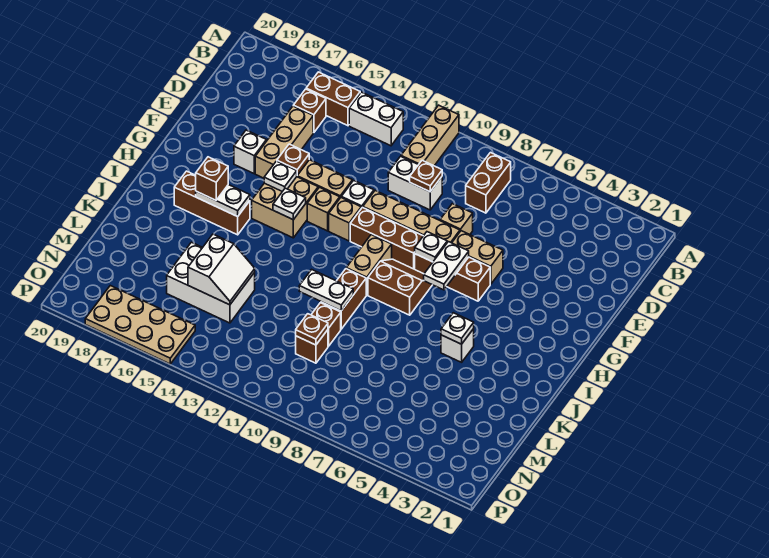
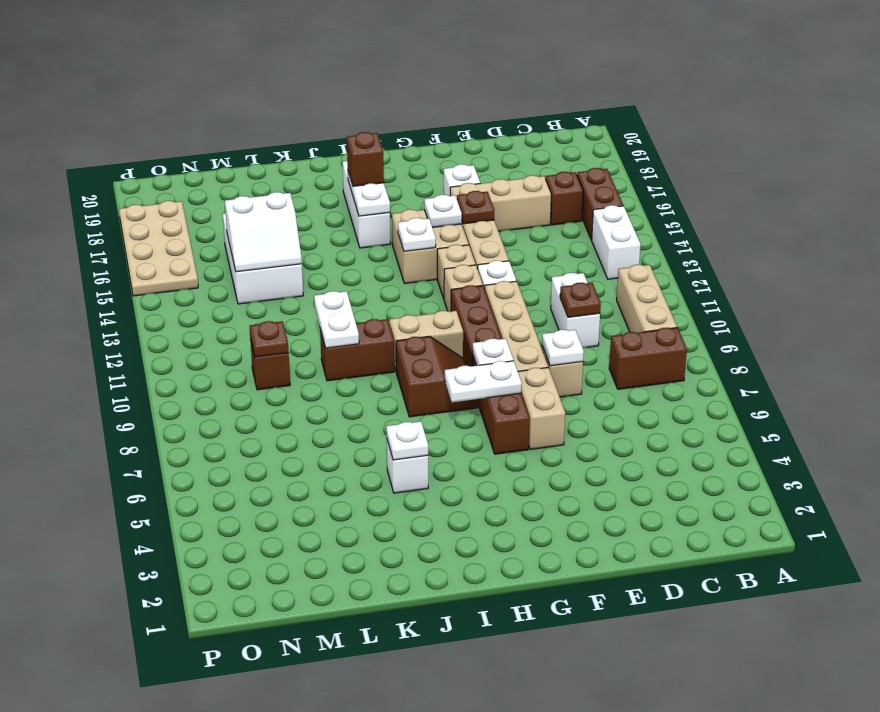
tan 1x3 brick [401,105,459,166] -> tan 1x3 brick turned to [617,265,677,333]
none -> white 1x1 plate [542,330,584,366]
brown 1x3 brick [174,171,250,235] -> white 1x3 brick [343,161,391,248]
brown 1x1 brick [311,303,341,346] -> none

